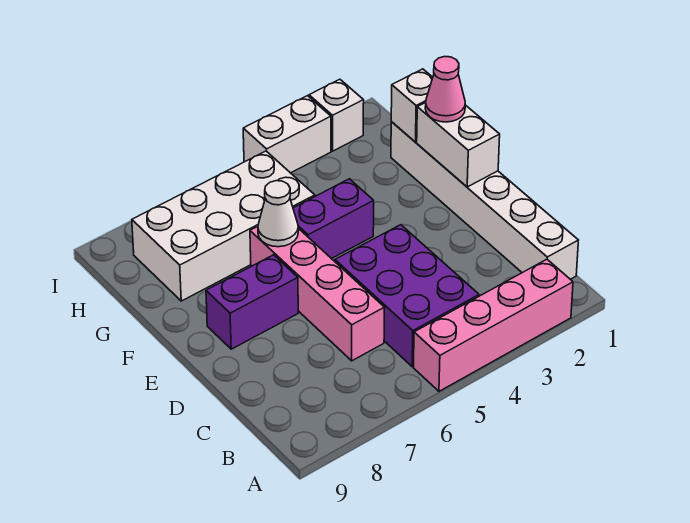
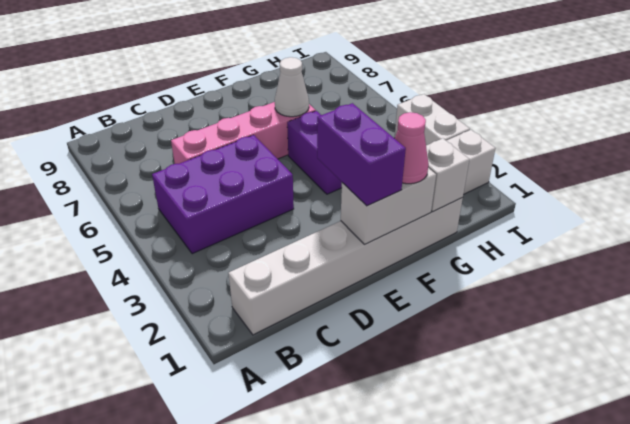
pink 1x4 brick [413,259,573,391] -> none
purple 1x2 brick [206,255,298,349] -> purple 1x2 brick moved to [317,103,406,206]
white 2x4 brick [132,151,315,301] -> none

